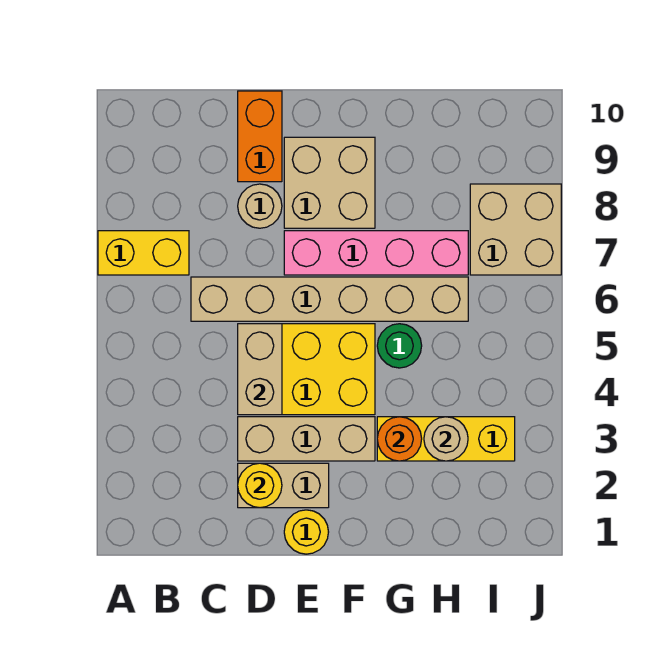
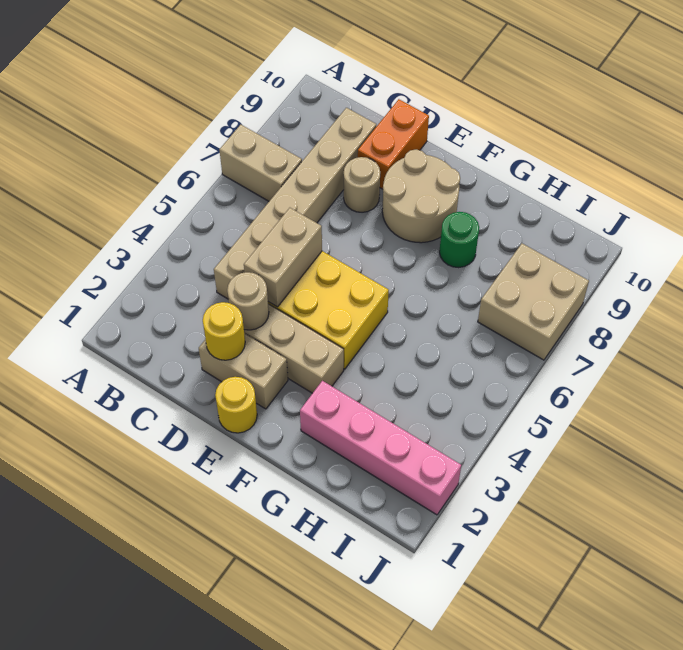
yellow 1x2 brick [98,231,189,275] -> tan 1x2 brick [220,125,302,201]
tan 1x6 brick [191,277,468,321] -> tan 1x6 brick turned to [214,108,376,299]
pink 1x4 brick [284,231,468,275] -> pink 1x4 brick moved to [300,381,461,515]
tan 2x2 brick [284,137,375,228] -> tan 2x2 round brick [382,149,460,243]
yellow 1x3 brick [377,417,515,461] -> none
orange 1x1 round brick [377,417,422,461] -> none
green 1x1 round brick [377,324,422,368] -> green 1x1 round brick moved to [439,212,479,268]
tan 1x1 round brick [424,417,468,461] -> tan 1x1 round brick moved to [227,272,269,330]

